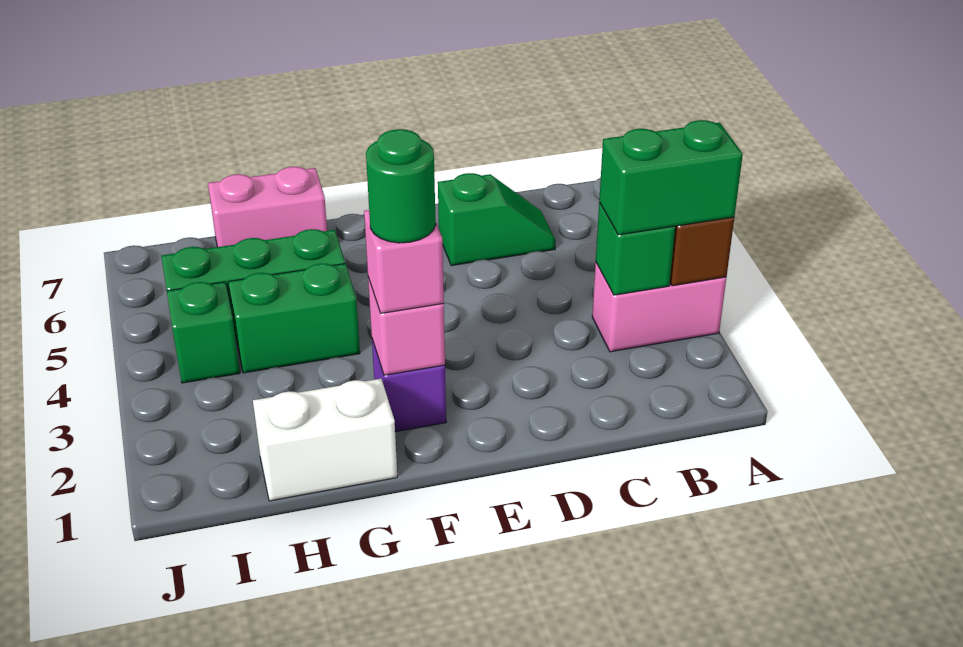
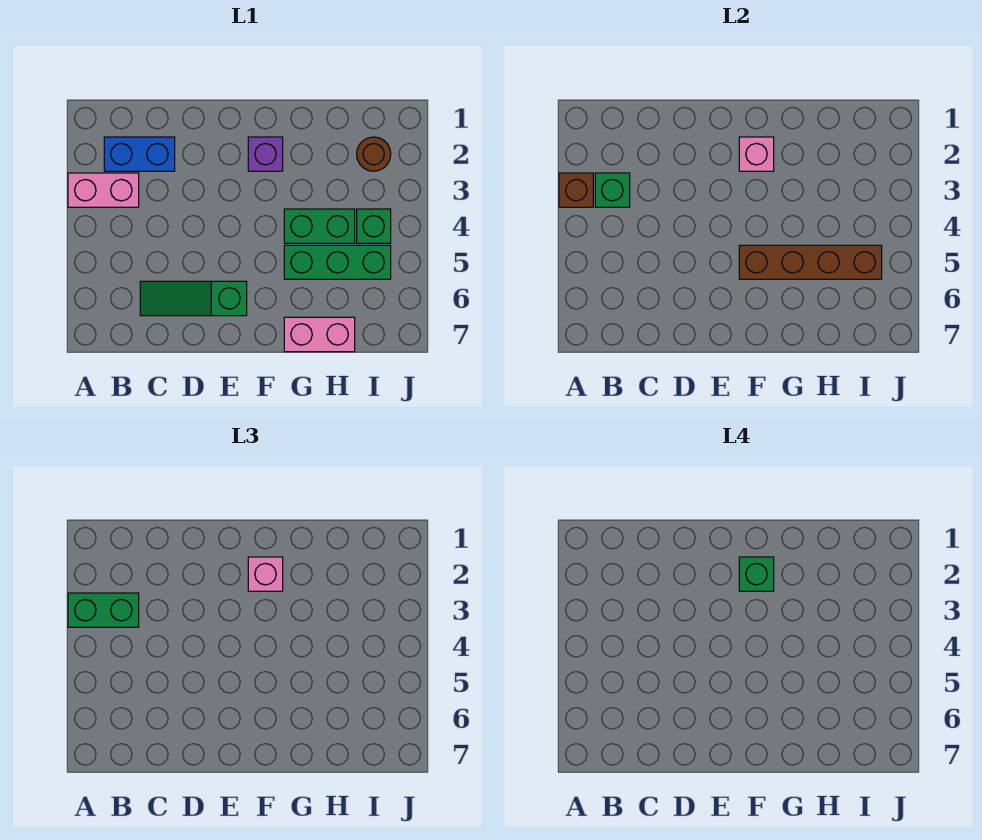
none -> blue 1x2 brick [104,137,175,171]
green 1x2 slope [438,173,556,266] -> green 1x3 slope [140,281,247,316]
green 1x1 round brick [366,129,436,243] -> green 1x1 brick [739,557,774,591]
none -> brown 1x4 brick [739,245,882,279]
white 1x2 brick [253,379,397,501] -> none
none -> brown 1x1 round brick [357,137,391,171]

